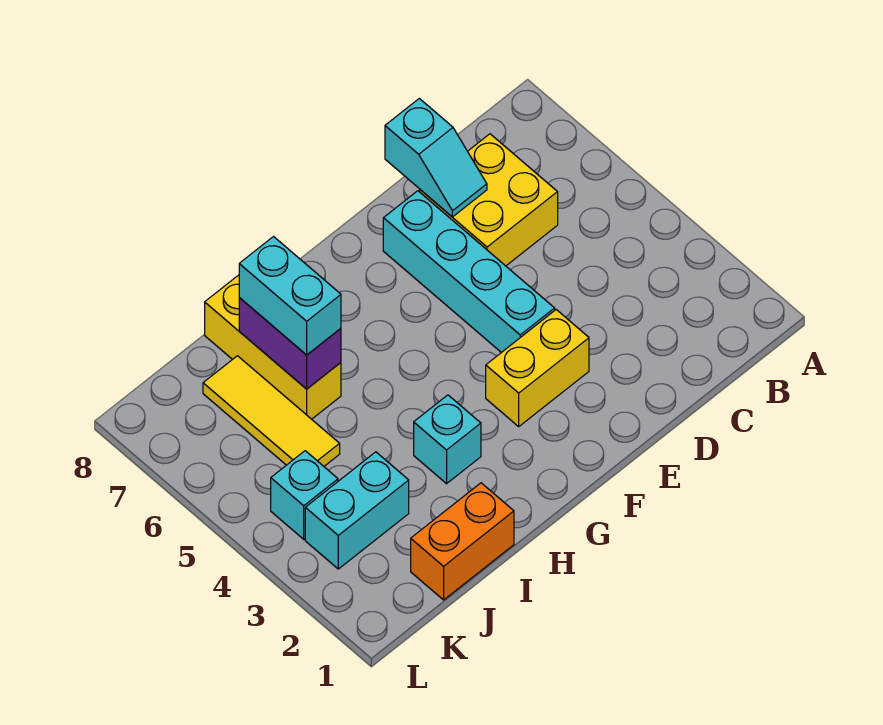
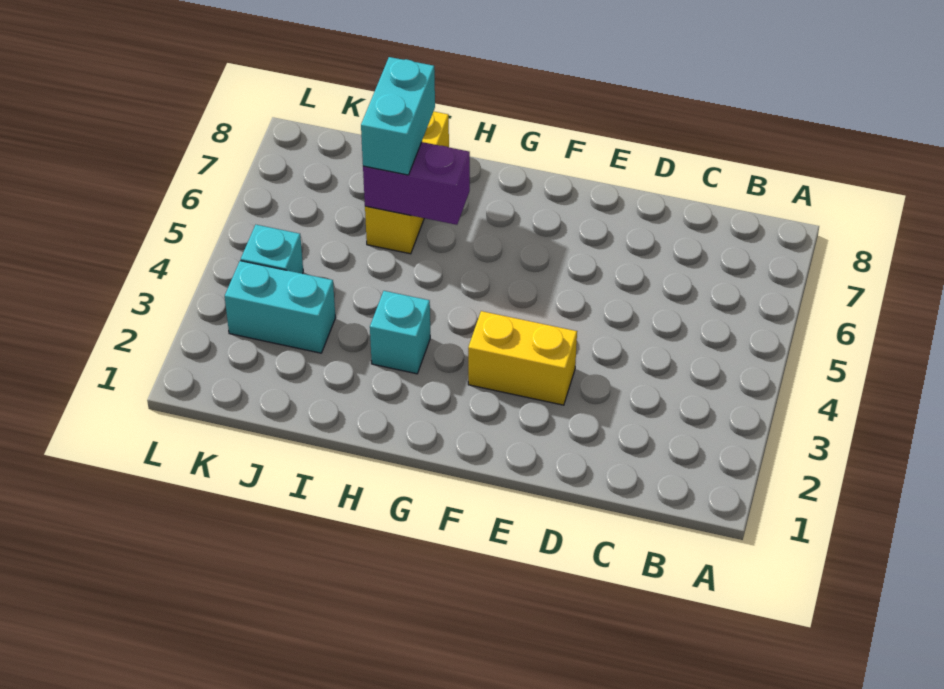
yellow 2x2 brick [420,134,558,266] -> none
cyan 1x2 slope [385,99,487,217] -> none
cyan 1x4 brick [383,191,555,353] -> none
orange 1x2 brick [411,483,514,600] -> none
purple 1x2 brick [239,298,341,389] -> purple 1x2 brick turned to [363,142,470,225]
yellow 1x3 tile [203,356,340,466] -> none

